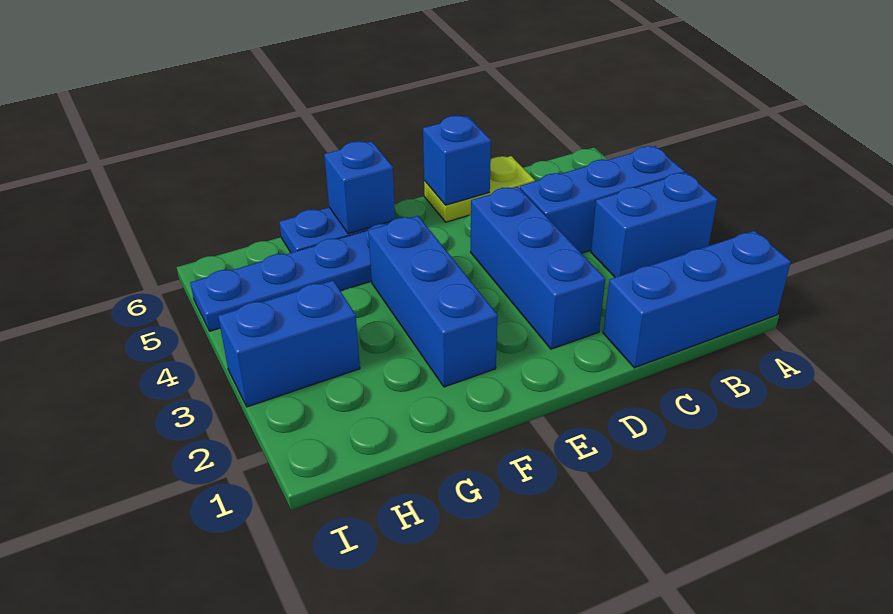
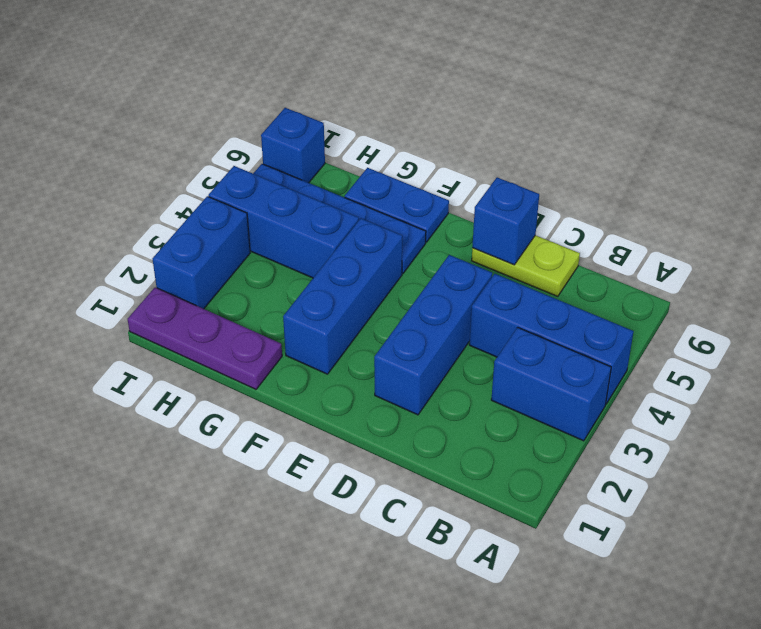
blue 1x3 brick [603,231,791,368] -> blue 1x3 brick moved to [208,166,359,278]
blue 1x1 brick [324,141,395,234] -> blue 1x1 brick moved to [261,108,325,183]
none -> purple 1x3 plate [128,287,282,389]
blue 1x2 brick [218,281,360,407] -> blue 1x2 brick turned to [153,196,250,309]

